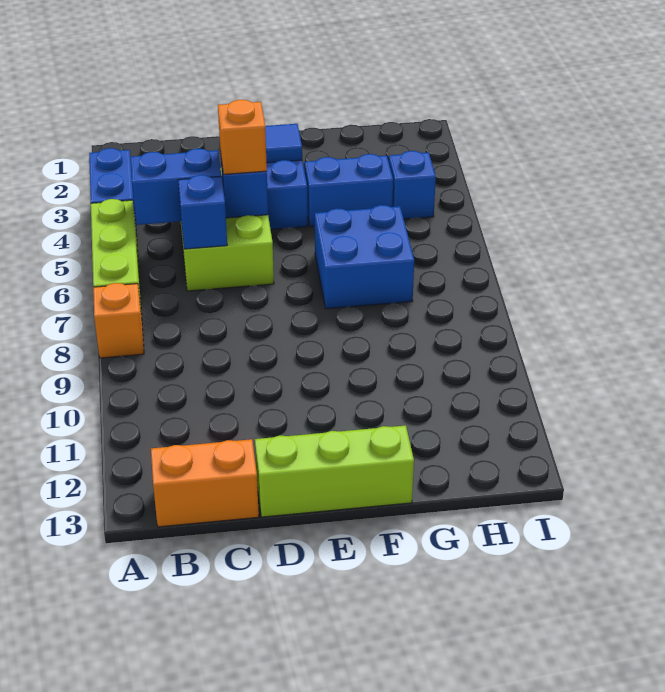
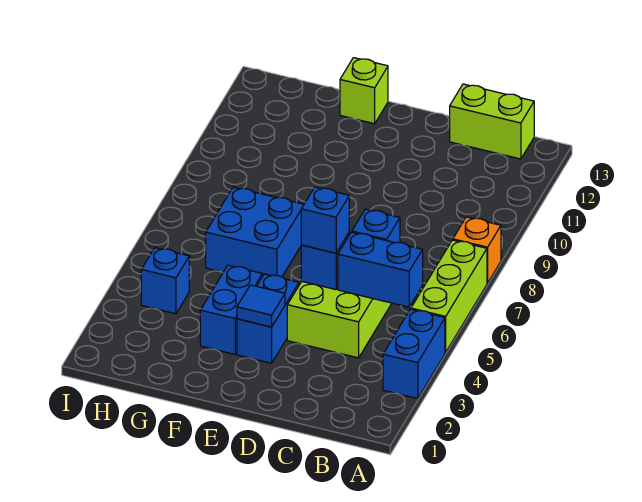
orange 1x2 brick [151,439,259,527] -> lime 1x2 brick [450,84,534,159]
orange 1x1 brick [218,100,267,174] -> blue 1x1 brick [301,187,349,253]
lime 1x3 brick [255,425,414,517] -> lime 1x1 brick [340,58,388,124]
blue 1x2 brick [305,154,393,226] -> blue 1x2 brick turned to [200,265,262,354]

